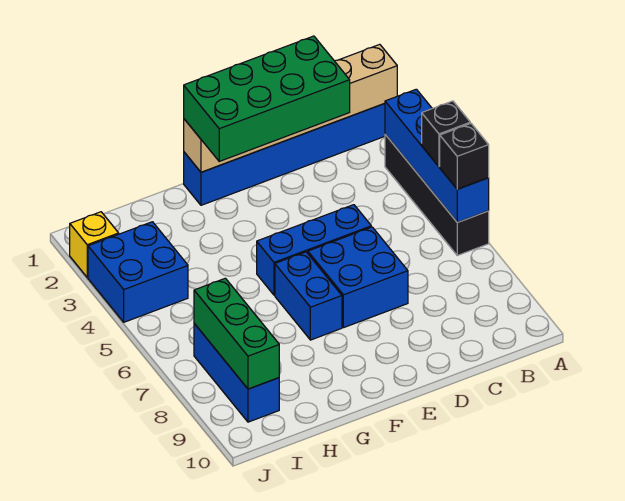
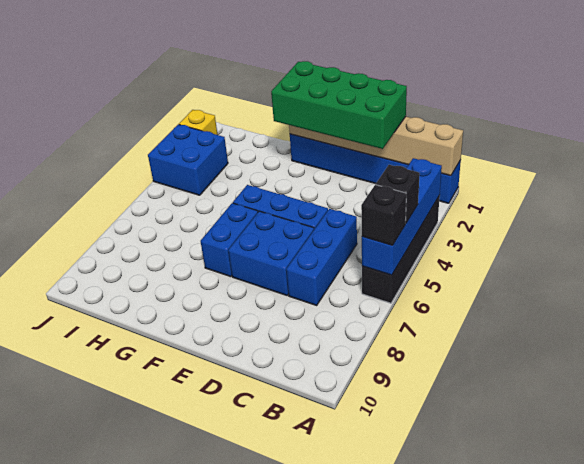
blue 1x3 brick [194,324,279,422] -> blue 1x3 brick moved to [286,209,357,305]
green 1x3 brick [194,278,279,389] -> none

